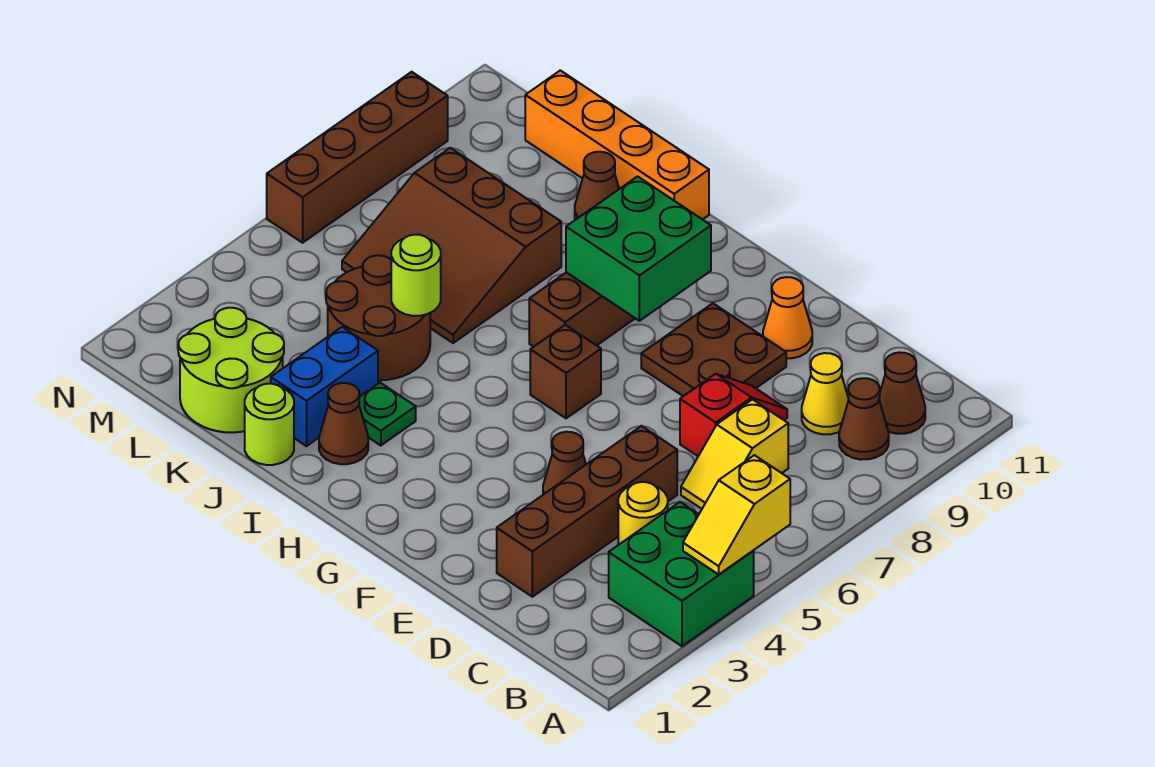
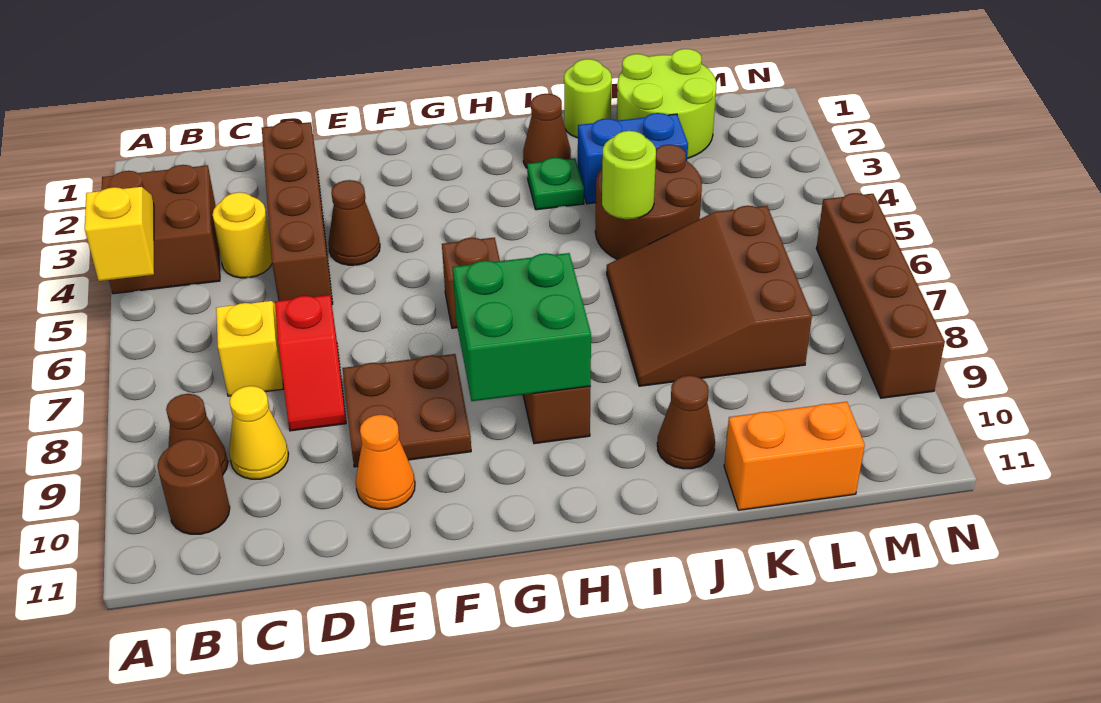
green 2x2 brick [609,502,754,646] -> brown 2x2 brick [102,165,220,294]
brown 1x1 cone [879,352,925,434] -> brown 1x1 round brick [157,439,230,534]
orange 1x4 brick [525,70,709,220] -> orange 1x2 brick [724,402,865,510]
blue 1x2 brick [271,327,378,446] -> blue 1x2 brick turned to [578,113,688,204]
brown 3x3 slope [342,148,561,343] -> brown 3x3 slope turned to [607,206,812,386]

